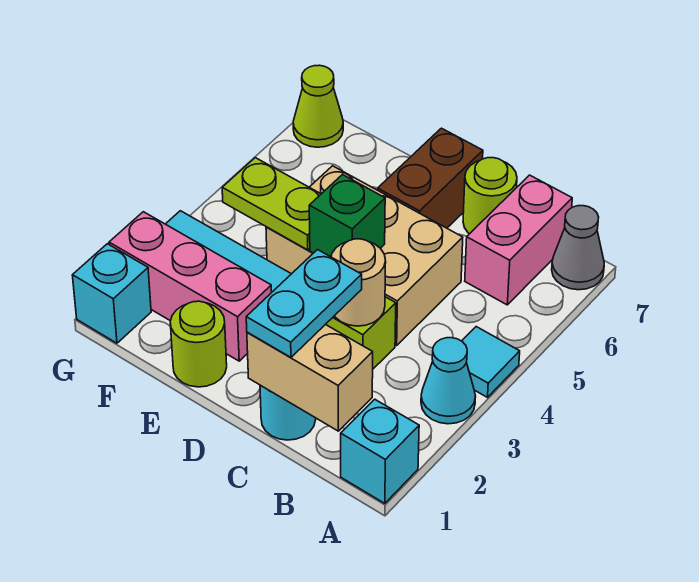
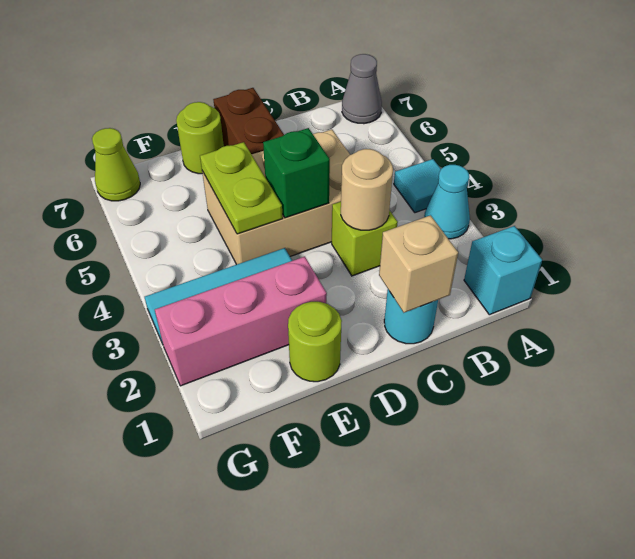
tan 1x2 brick [247,324,373,431] -> tan 1x1 brick [379,215,458,313]
pink 1x2 brick [465,175,572,305] -> none
cyan 1x2 plate [246,250,362,358] -> none
lime 1x1 round brick [463,158,517,234] -> lime 1x1 round brick moved to [176,102,224,174]
lime 1x2 plate [222,158,321,250] -> lime 1x2 plate turned to [200,142,283,234]
cyan 1x1 brick [72,244,151,343] -> none

